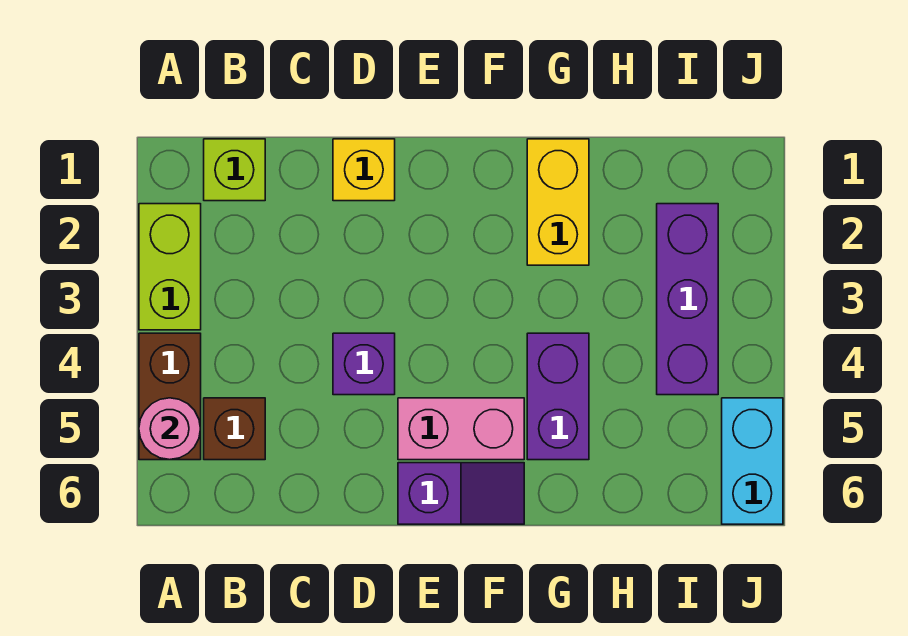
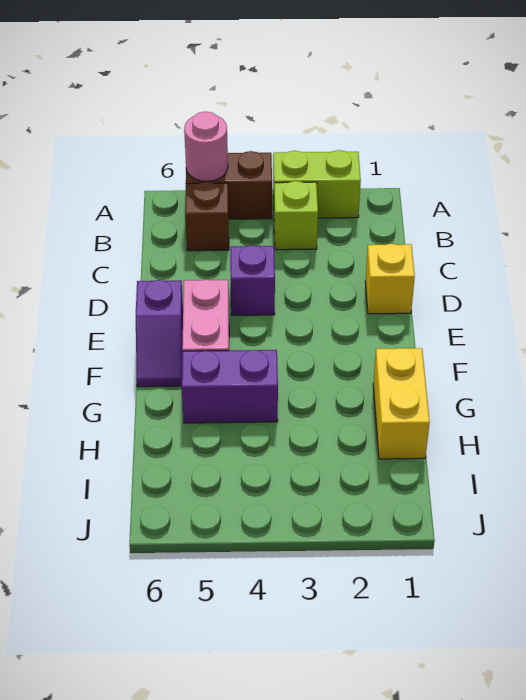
lime 1x1 brick [204,139,265,201] -> lime 1x1 brick moved to [274,181,318,250]
yellow 1x2 brick [527,139,589,265] -> yellow 1x2 brick turned to [373,348,430,459]
purple 1x3 brick [657,204,718,395] -> none
cyan 1x2 brick [722,398,783,524] -> none

